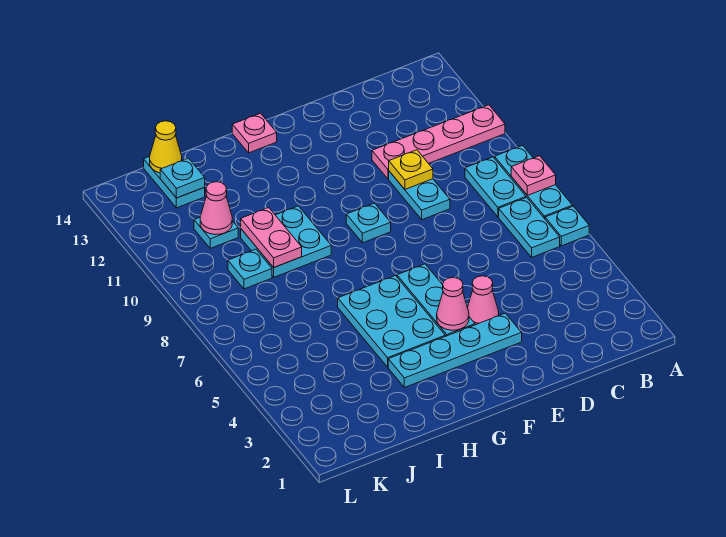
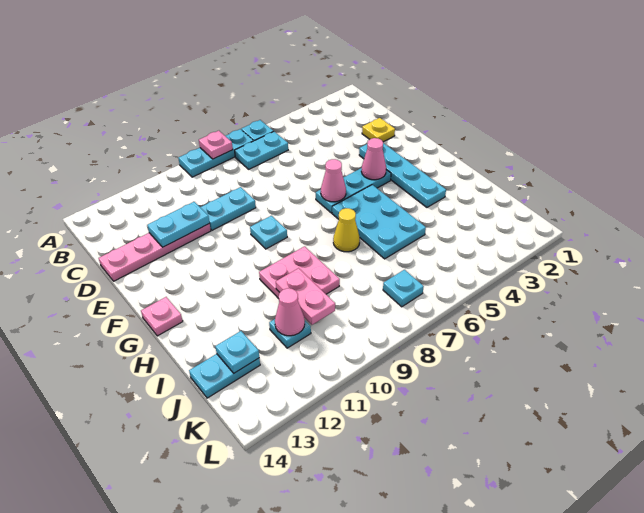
pink 1x4 plate [372,105,505,179] -> pink 1x4 plate turned to [99,224,211,281]
cyan 1x2 plate [465,157,526,217] -> cyan 1x2 plate moved to [147,202,209,247]
yellow 1x1 plate [389,150,433,189] -> yellow 1x1 plate moved to [362,118,395,142]
pink 1x1 cone [468,276,499,325] -> pink 1x1 cone moved to [321,159,346,202]
cyan 2x3 plate [338,276,445,367] -> cyan 2x3 plate turned to [332,185,426,259]
cyan 2x2 plate [241,206,331,277] -> pink 2x2 plate [259,246,340,299]
pink 1x2 plate [241,208,302,267] -> pink 1x2 plate turned to [276,268,335,325]
cyan 1x1 plate [228,249,272,289] -> cyan 1x1 plate moved to [383,270,424,307]
yellow 1x1 cone [150,121,182,173] -> yellow 1x1 cone moved to [333,208,360,252]

